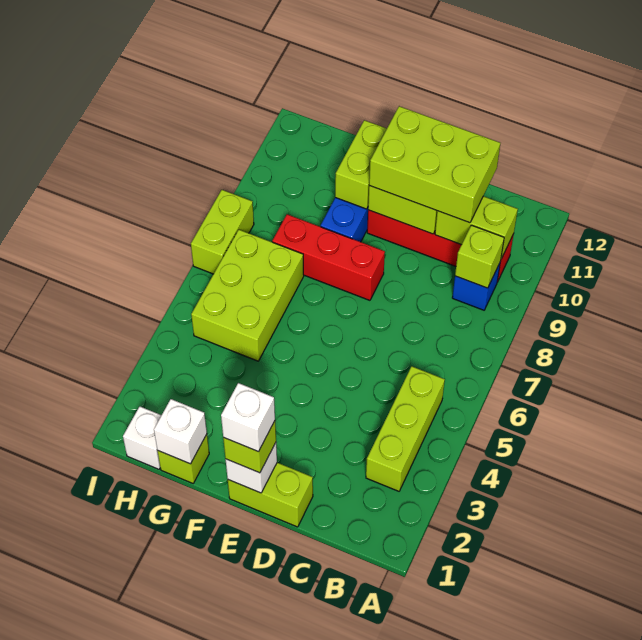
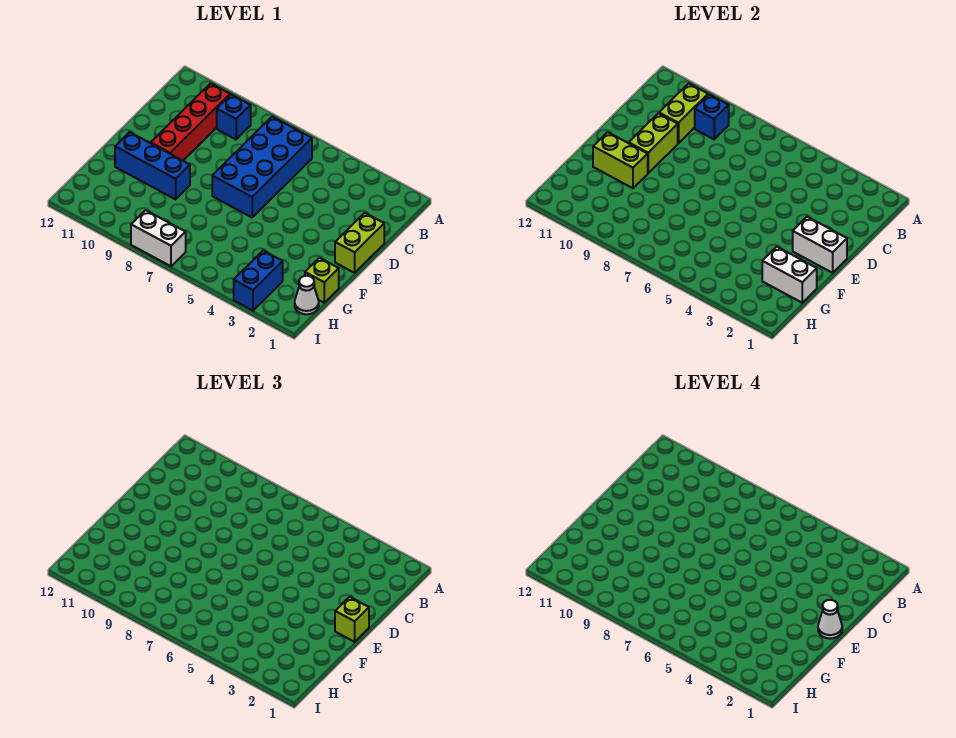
lime 1x3 brick [366,366,445,491] -> none
none -> blue 2x4 brick [212,117,312,217]
lime 1x1 brick [455,225,504,288] -> blue 1x1 brick [695,94,729,139]
lime 2x3 brick [369,106,500,223] -> none
white 1x1 brick [226,443,277,493] -> white 1x2 brick [793,217,847,273]
white 1x1 brick [221,383,275,452] -> white 1x1 cone [818,600,842,639]
red 1x3 brick [272,214,385,300] -> none
white 1x1 brick [154,399,207,464] -> white 1x2 brick [762,247,817,303]
lime 2x3 brick [191,230,304,361] -> none
white 1x1 brick [123,407,161,469] -> white 1x1 cone [295,276,319,314]
none -> blue 1x2 brick [234,251,283,311]
lime 1x2 brick [191,190,254,274] -> white 1x2 brick [131,210,186,266]

